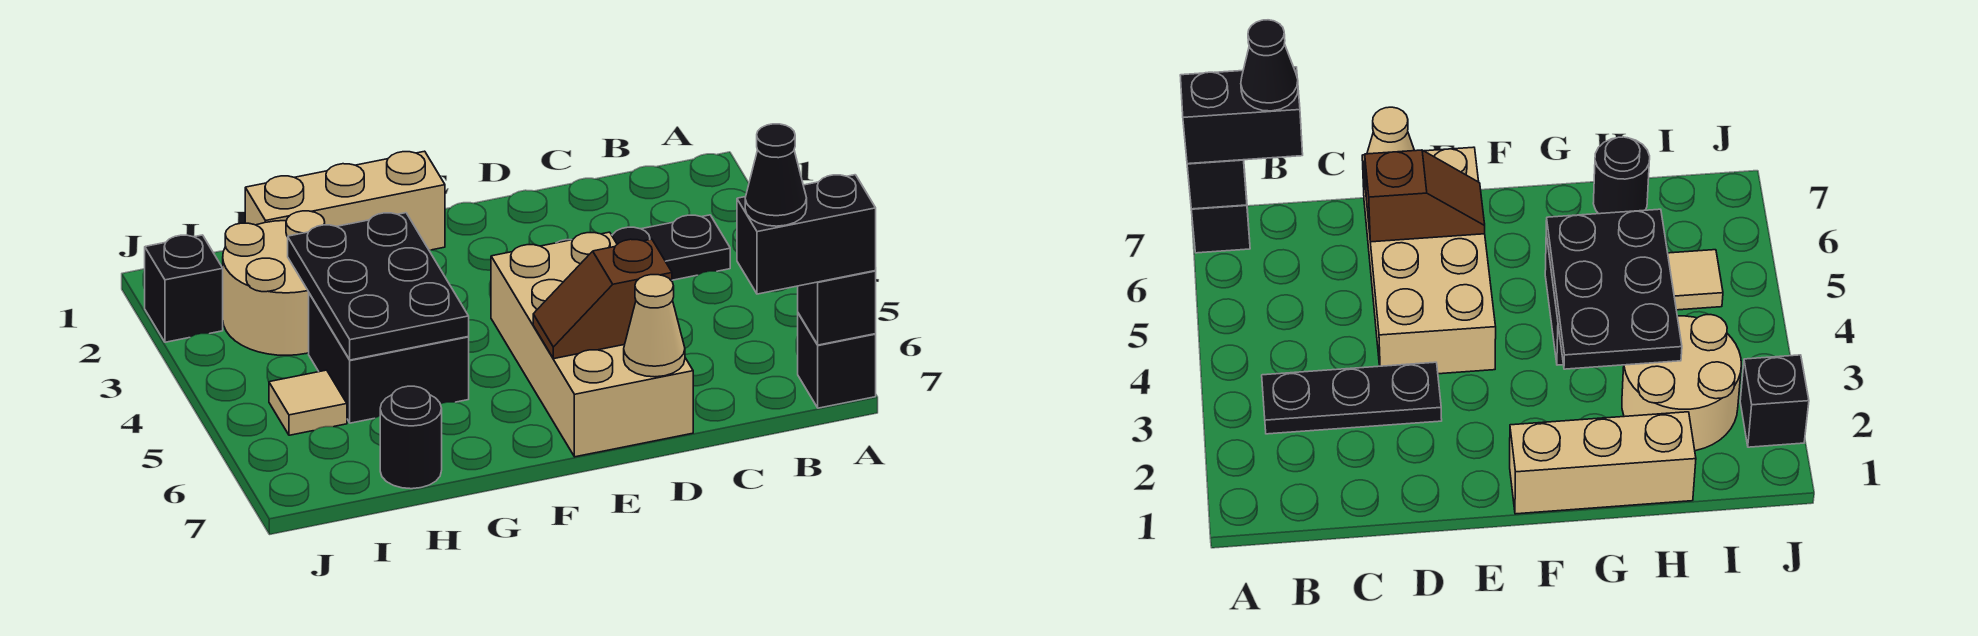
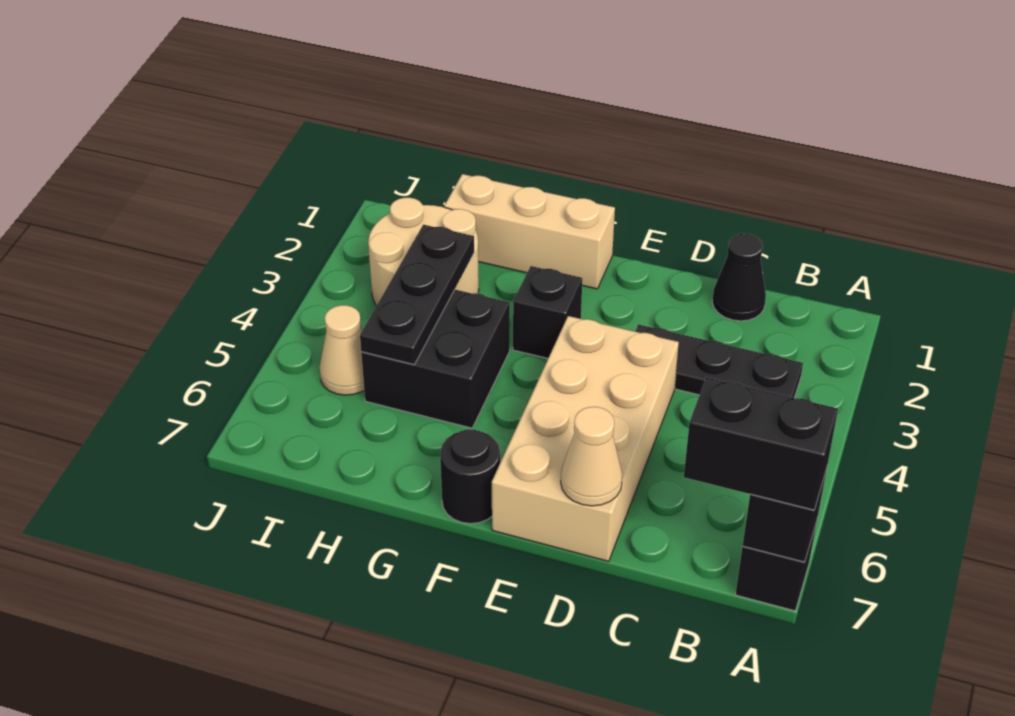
black 1x1 cone [745,124,807,226] -> black 1x1 cone moved to [712,234,766,321]
brown 1x2 slope [533,239,672,359] -> none
black 2x3 plate [288,213,469,360] -> black 1x3 plate [360,225,474,365]
black 1x1 round brick [380,386,442,489] -> black 1x1 round brick moved to [440,429,500,524]
tan 1x1 tile [269,370,347,435] -> tan 1x1 cone [319,305,364,395]
black 1x1 brick [145,235,223,342] -> black 1x1 brick moved to [513,266,582,358]

